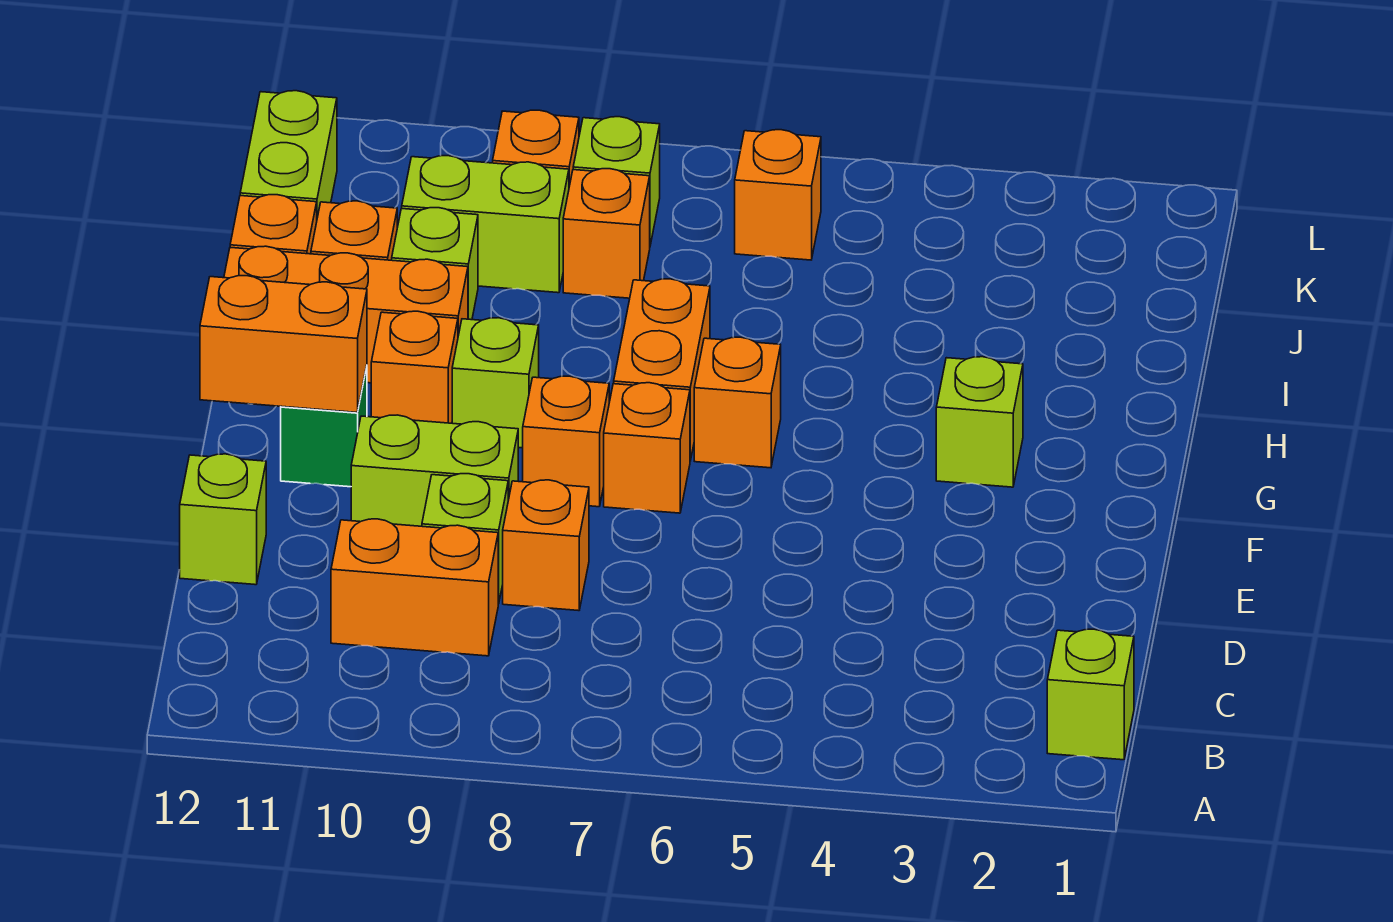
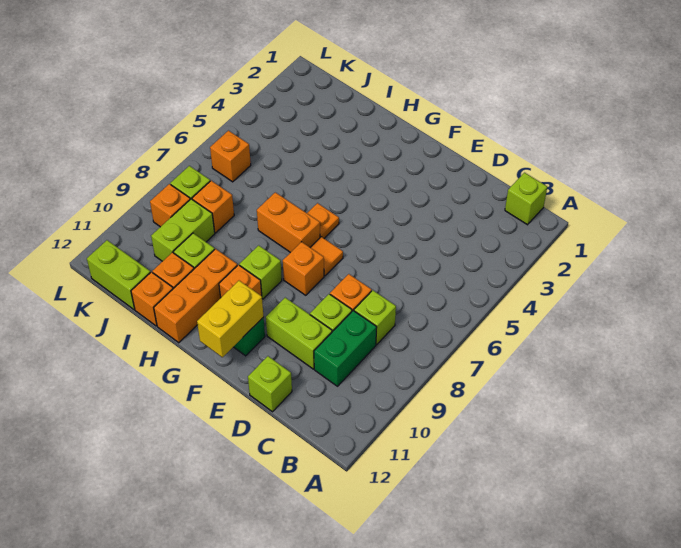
orange 1x2 brick [331,519,498,656] -> green 1x2 brick [314,311,377,386]
lime 1x2 brick [351,415,518,526] -> lime 1x2 brick turned to [266,298,332,369]
orange 1x1 brick [604,383,690,513] -> orange 1x1 tile [310,237,343,276]
orange 1x2 brick [200,276,367,413] -> yellow 1x2 brick [197,281,264,357]
lime 1x1 brick [936,357,1023,487] -> lime 1x1 brick moved to [354,290,396,344]
orange 1x1 brick [694,337,781,468] -> orange 1x1 plate [307,203,339,238]

